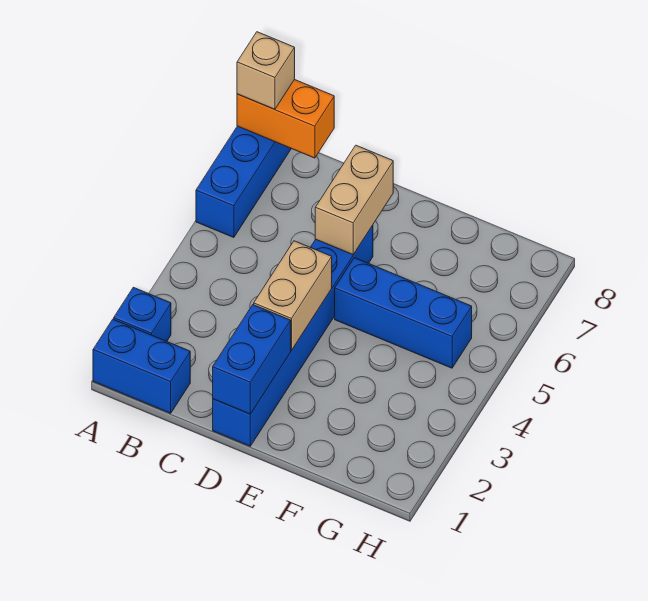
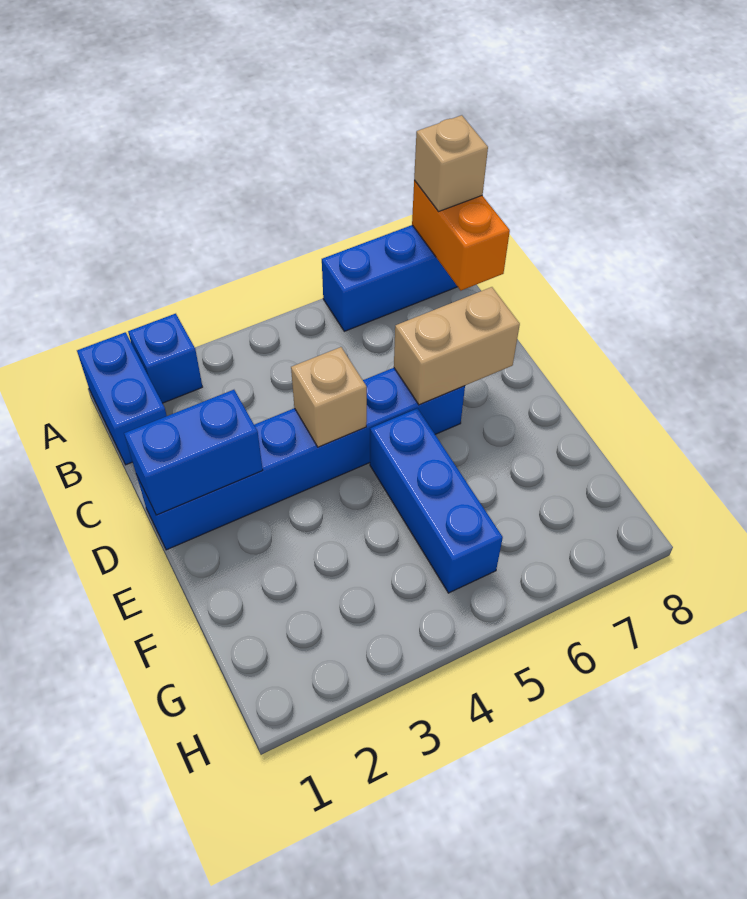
tan 1x2 brick [254,241,332,350] -> tan 1x1 brick [291,347,367,447]

